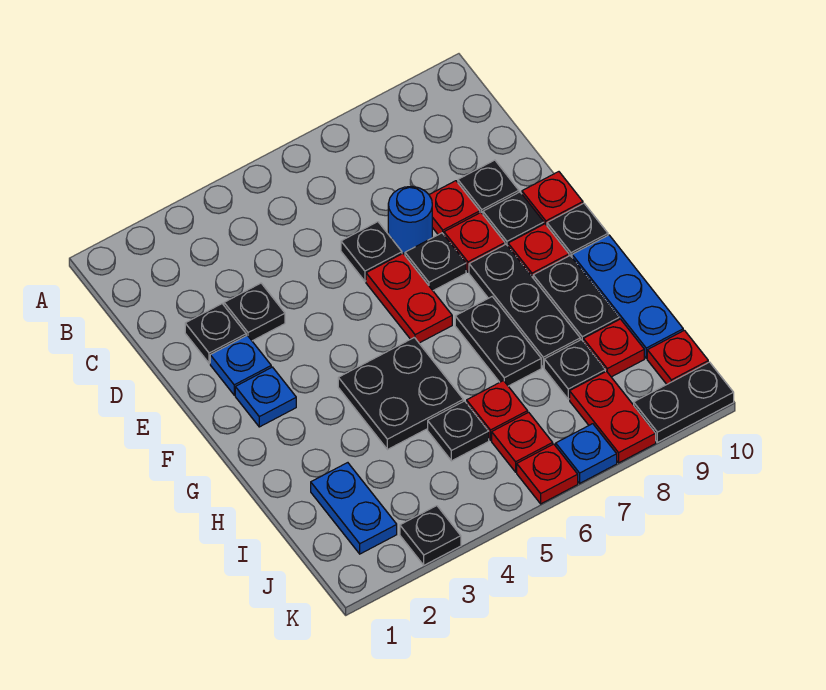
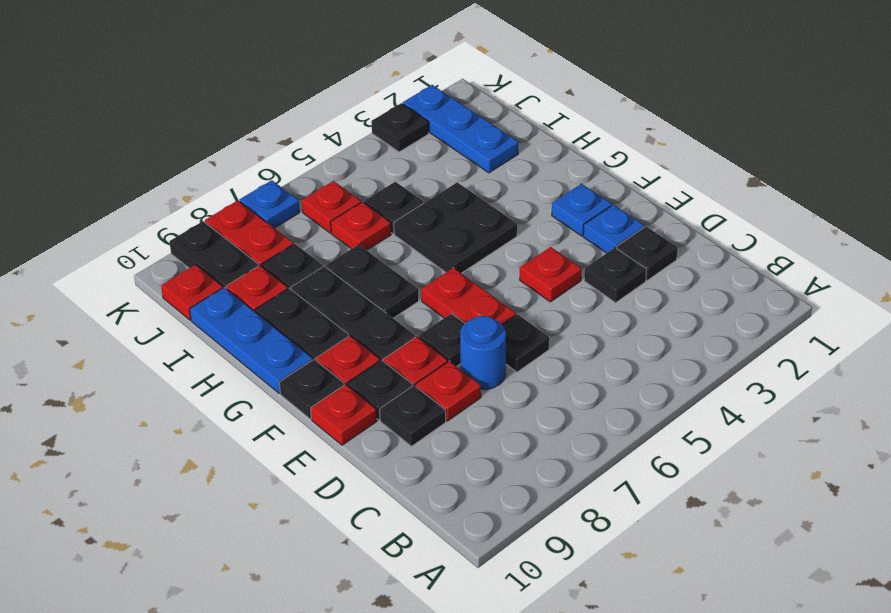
blue 1x2 plate [311,463,397,554] -> blue 1x3 plate [403,85,518,173]
red 1x1 plate [517,444,578,504] -> red 1x1 plate moved to [520,247,582,302]
black 1x2 plate [634,362,734,442] -> black 1x2 plate turned to [169,221,259,288]

